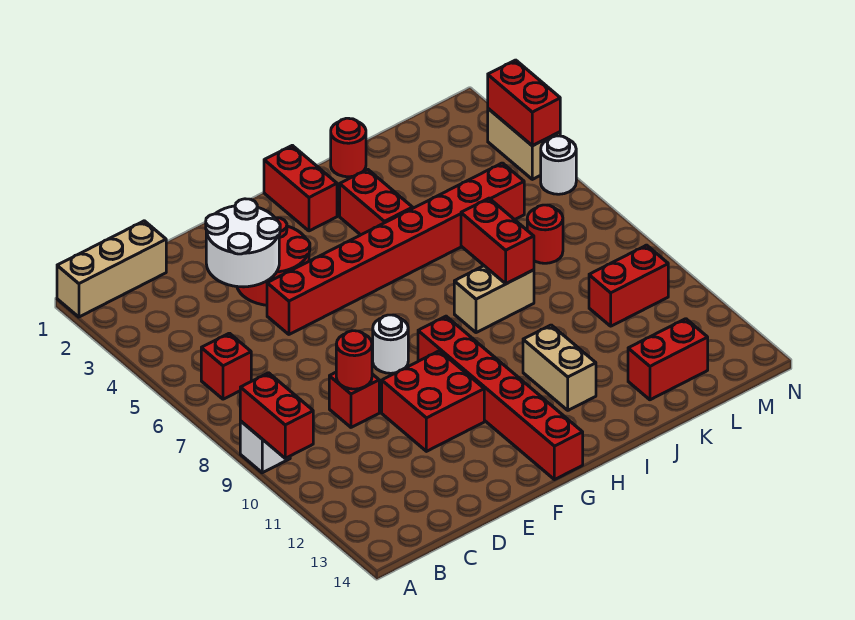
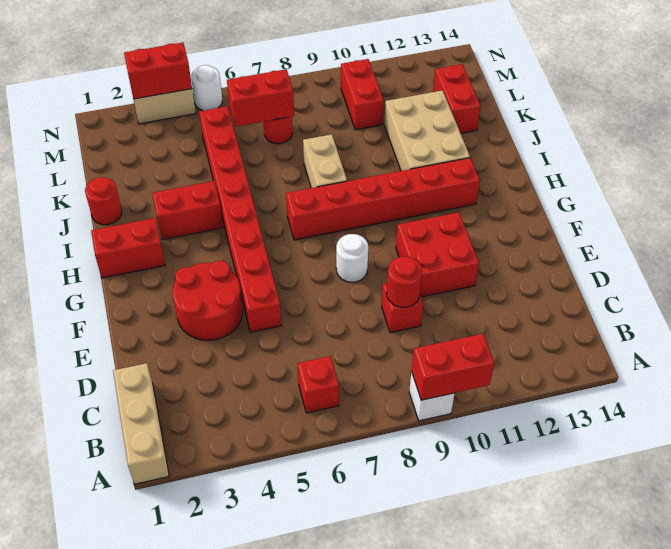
white 2x2 round brick [206,199,280,287] -> none
red 1x6 brick [418,316,583,480] -> red 1x6 brick moved to [286,158,480,240]
tan 1x2 brick [523,325,596,410] -> tan 2x3 brick [384,90,470,171]
red 1x2 brick [461,198,534,284] -> red 1x2 brick moved to [227,69,294,127]

